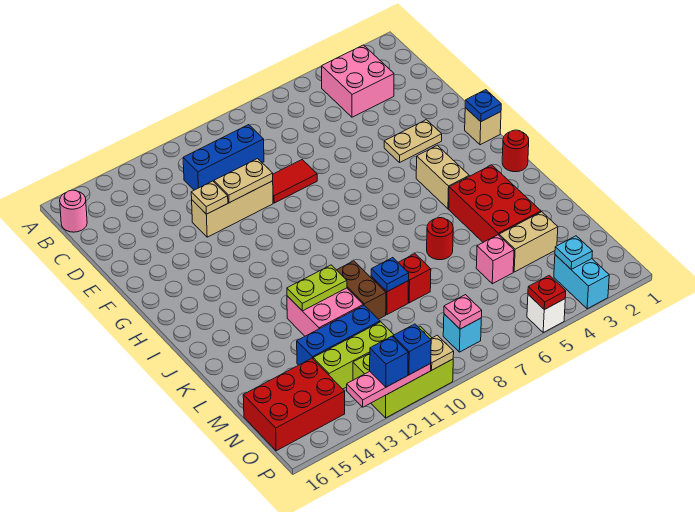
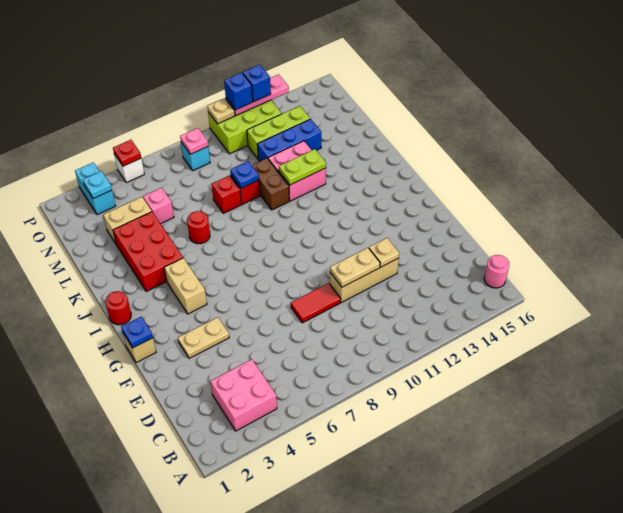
blue 1x3 brick [183,125,264,190] -> none
red 2x3 brick [243,358,345,451] -> none

